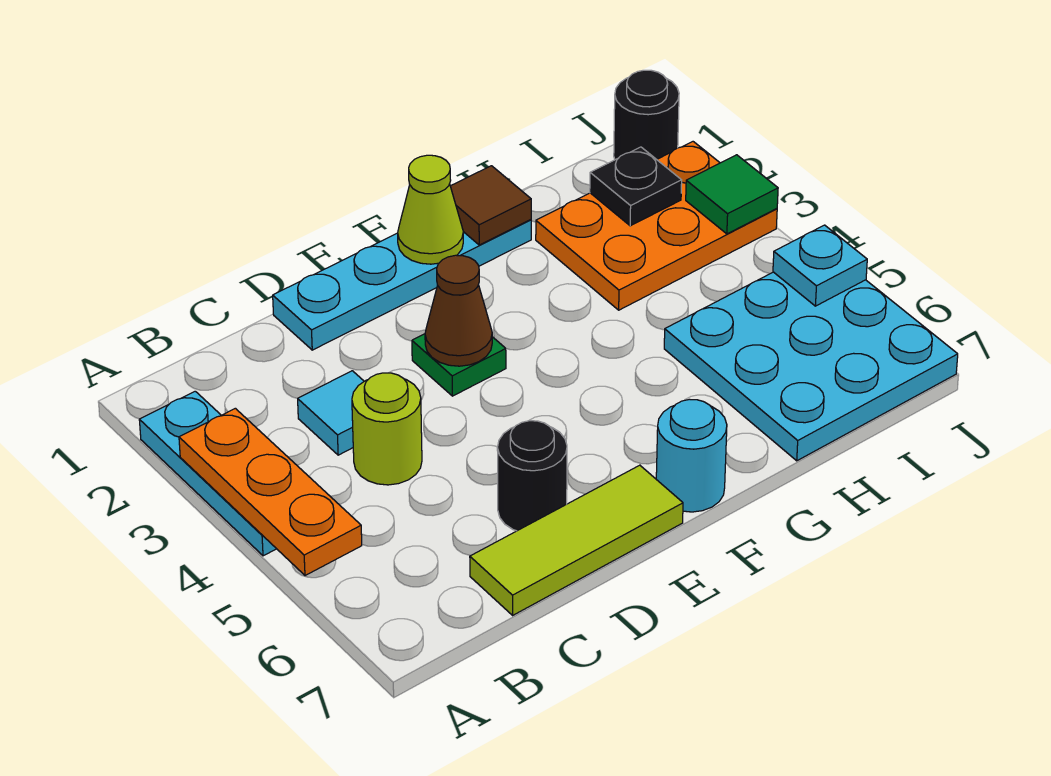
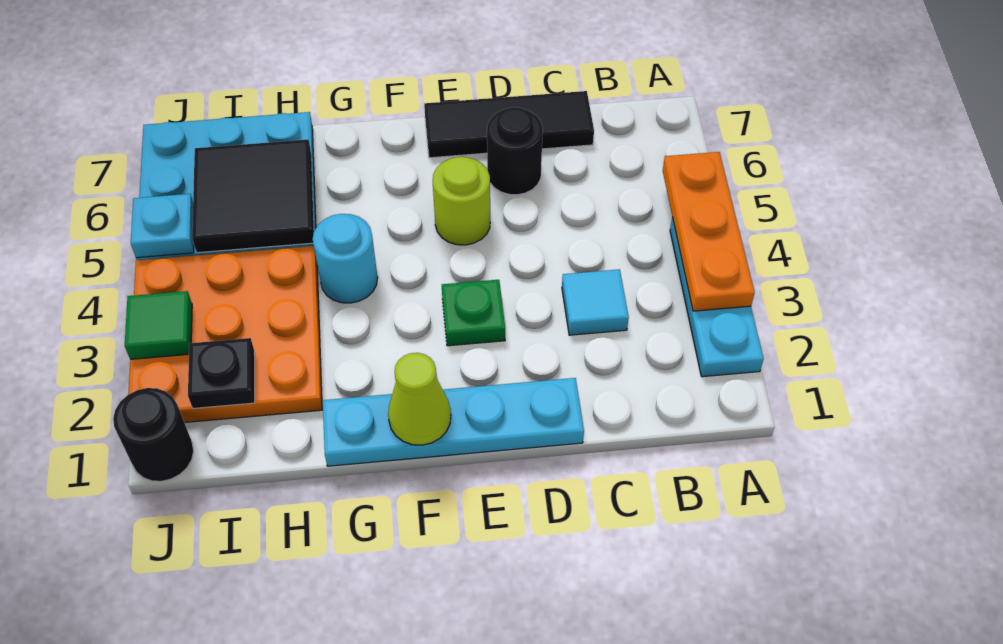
lime 1x1 round brick [352,373,422,485] -> lime 1x1 round brick moved to [433,157,490,245]
lime 1x3 tile [470,465,683,615] -> black 1x3 tile [424,91,594,158]
brown 1x1 cone [425,255,492,366] -> none
cyan 1x1 round brick [656,399,727,512] -> cyan 1x1 round brick moved to [313,214,378,303]
brown 1x1 tile [450,166,531,245] -> none
orange 2x3 plate [536,142,777,310] -> orange 3x3 plate [128,246,322,422]
none -> black 2x2 tile [192,140,314,253]

